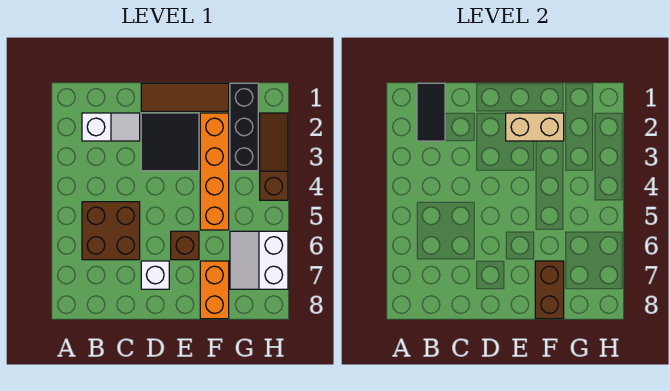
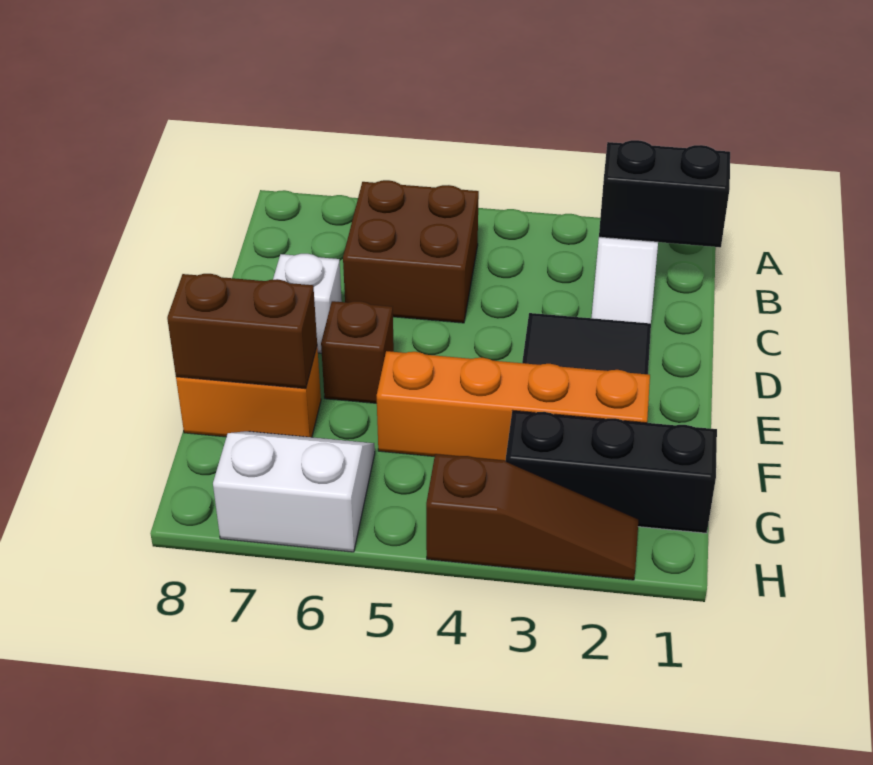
black 1x2 tile [417,83,445,141] -> black 1x2 brick [599,140,730,247]
brown 1x3 tile [141,83,229,111] -> none
tan 1x2 brick [506,113,564,141] -> none

